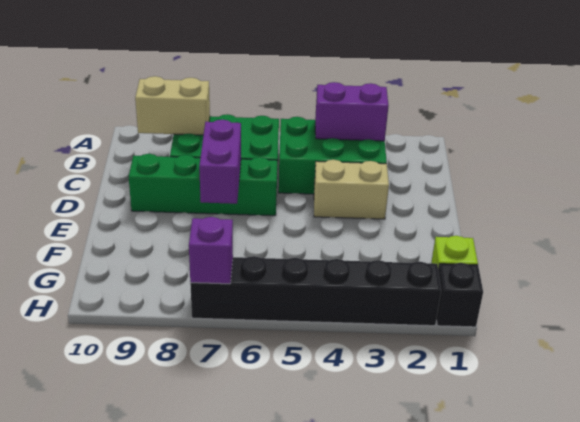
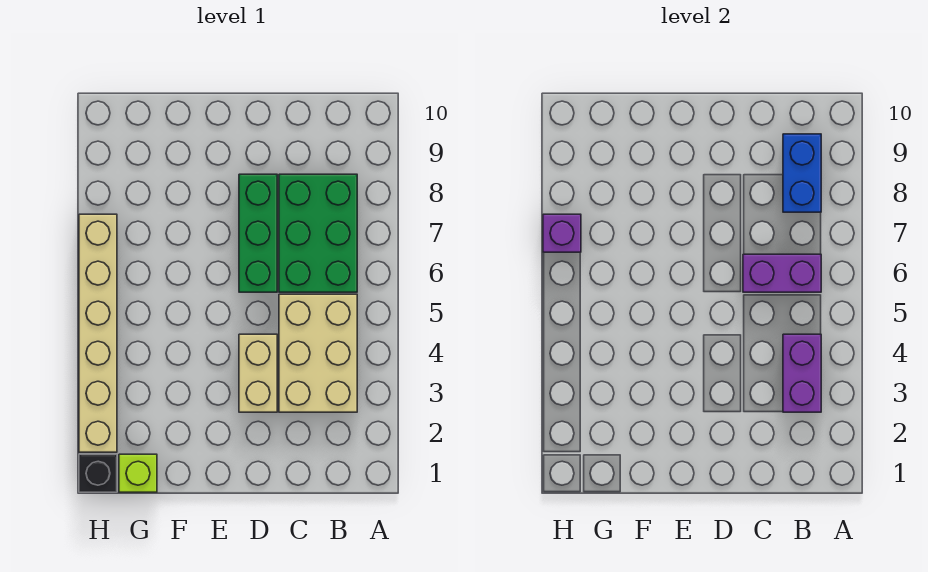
green 2x3 brick [278,117,387,194] -> tan 2x3 brick [279,294,357,412]
tan 1x2 brick [135,76,210,135] -> blue 1x2 brick [783,134,821,212]
green 1x4 brick [129,154,278,216] -> green 1x3 brick [239,174,277,292]
purple 1x2 brick [199,120,241,204] -> purple 1x2 brick moved to [743,254,821,292]
black 1x6 brick [190,256,441,326] -> tan 1x6 brick [79,214,117,452]

